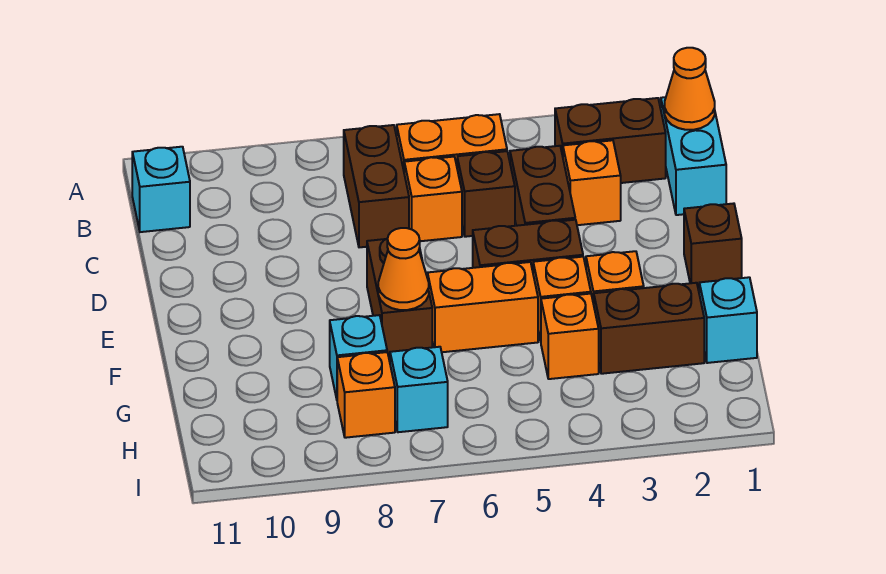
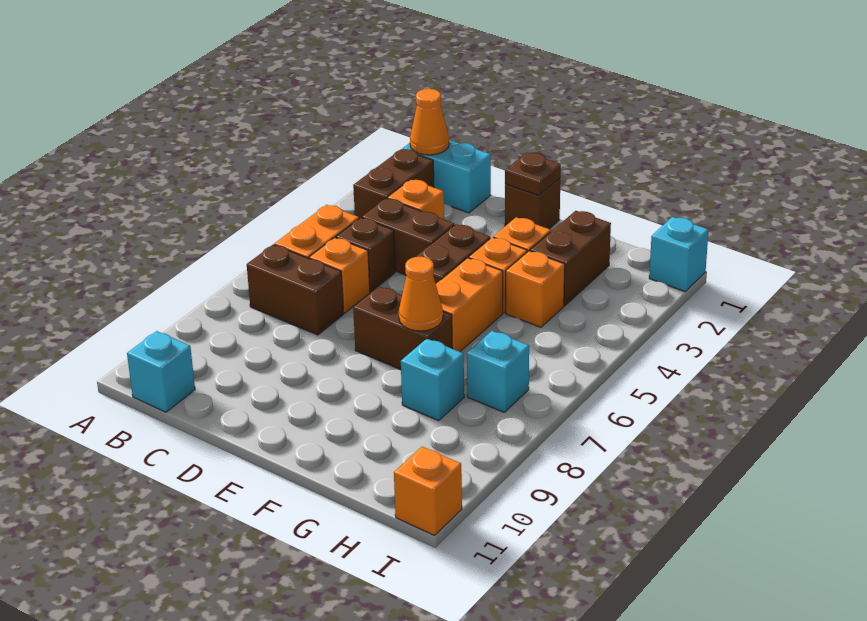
none -> brown 1x1 plate [505,153,561,196]
cyan 1x1 brick [699,277,757,363] -> cyan 1x1 brick moved to [649,217,709,291]
orange 1x1 brick [337,352,395,438] -> orange 1x1 brick moved to [394,447,462,535]

